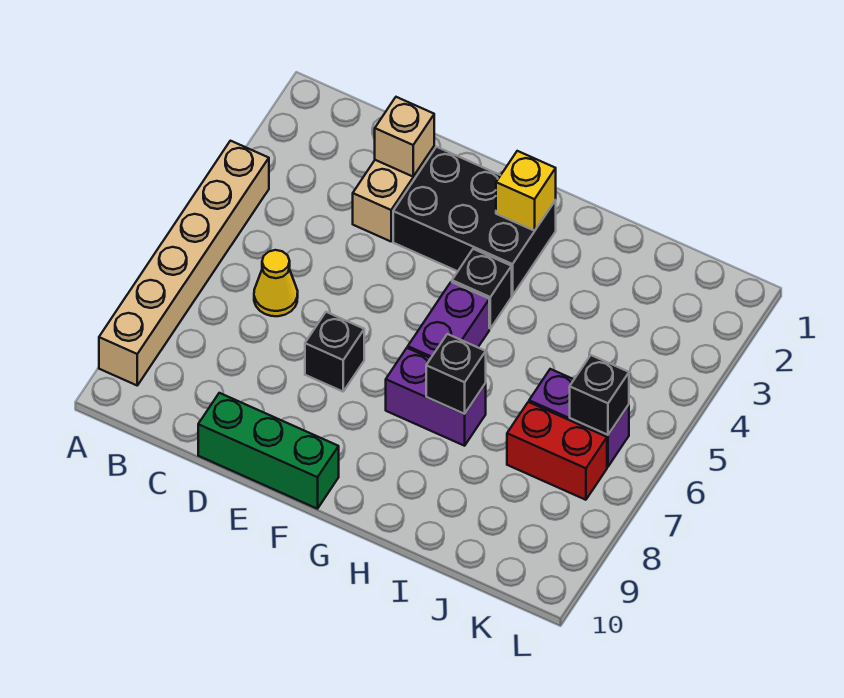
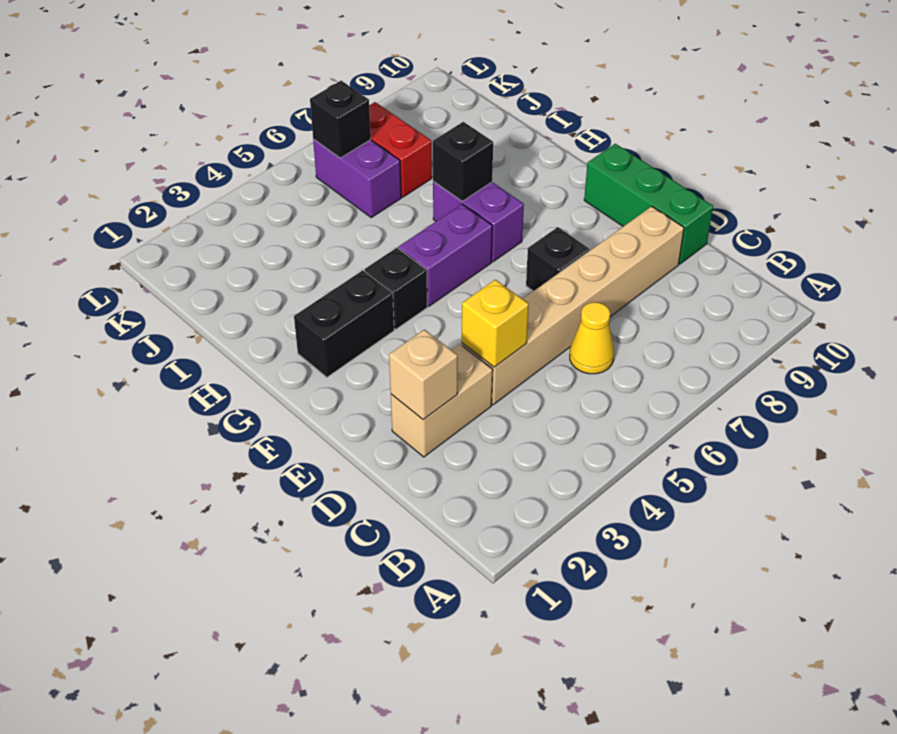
tan 1x6 brick [99,141,269,385] -> tan 1x6 brick moved to [462,206,684,405]
black 2x3 brick [393,147,556,296] -> black 1x2 brick [294,270,394,377]
yellow 1x1 brick [496,151,556,231] -> yellow 1x1 brick moved to [462,280,529,367]

